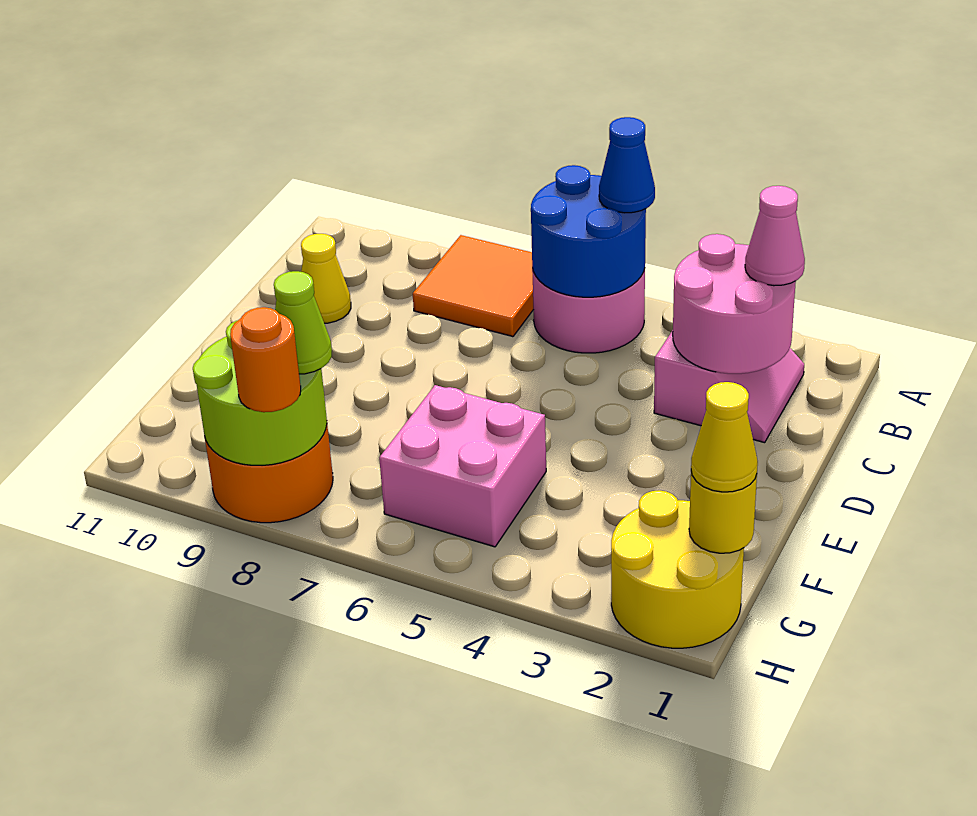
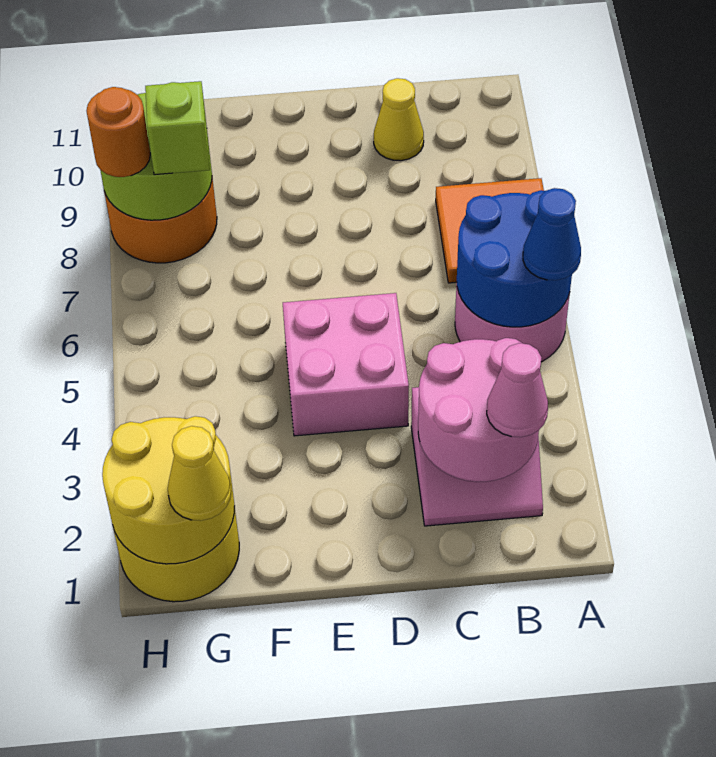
pink 2x2 brick [379,385,546,547] -> pink 2x2 brick moved to [283,293,409,436]
yellow 1x1 round brick [689,472,757,553] -> yellow 2x2 round brick [102,416,235,564]
lime 1x1 cone [274,271,332,374] -> lime 1x1 brick [145,81,210,175]

